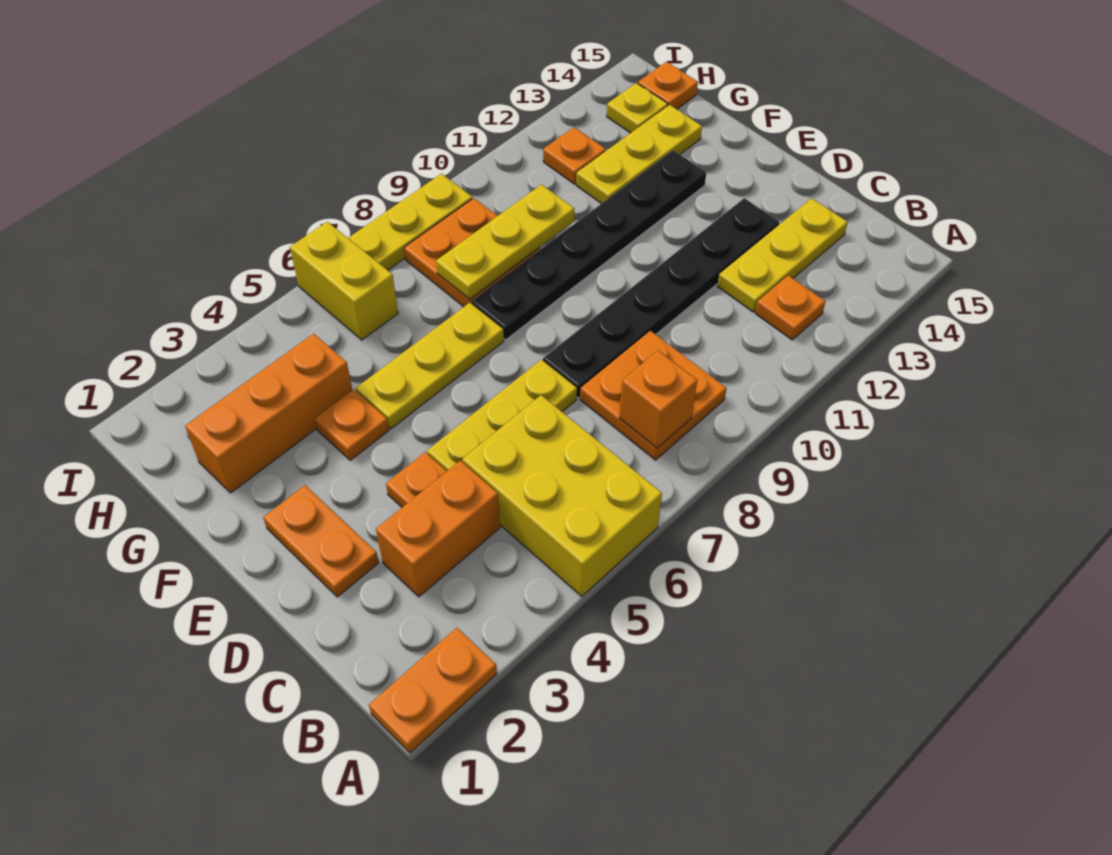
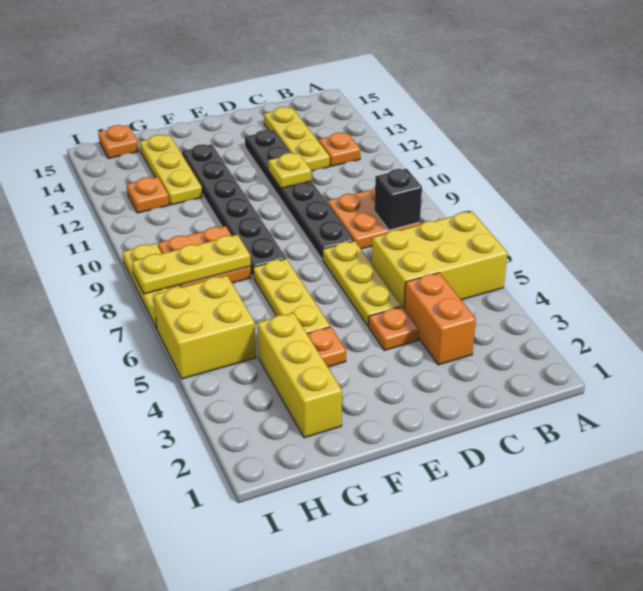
orange 1x2 plate [369,628,497,753] -> none
orange 1x1 brick [619,351,697,448] -> black 1x1 brick [374,169,422,230]
orange 1x2 plate [263,485,379,597] -> none
orange 1x3 brick [185,334,352,493] -> yellow 1x3 brick [257,313,342,438]
yellow 1x3 plate [436,185,574,299] -> yellow 1x3 plate turned to [132,235,251,294]
yellow 1x2 brick [290,222,398,340] -> yellow 2x2 brick [154,276,256,379]
yellow 1x1 plate [607,83,668,133] -> yellow 1x1 plate moved to [268,153,312,188]

